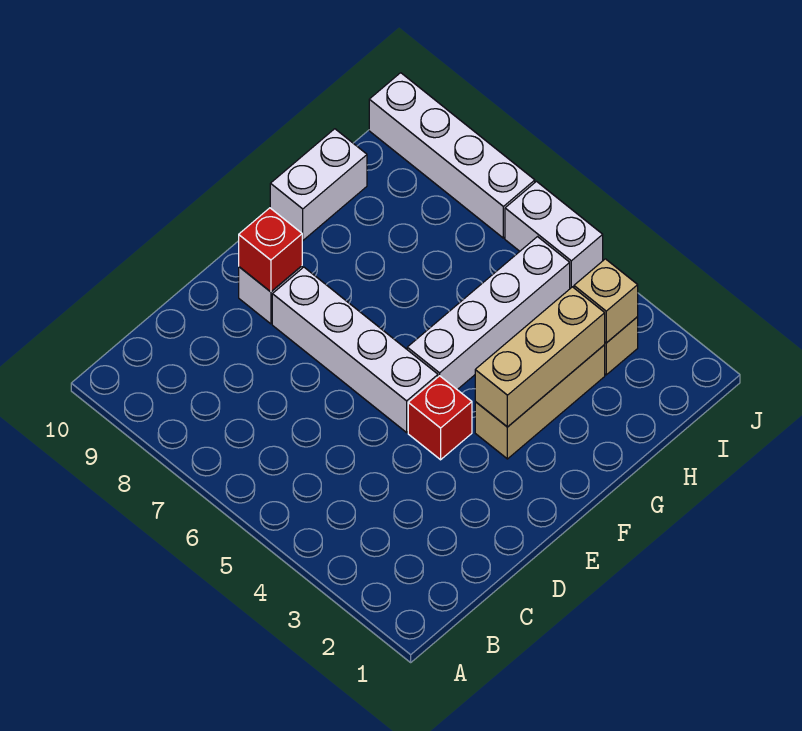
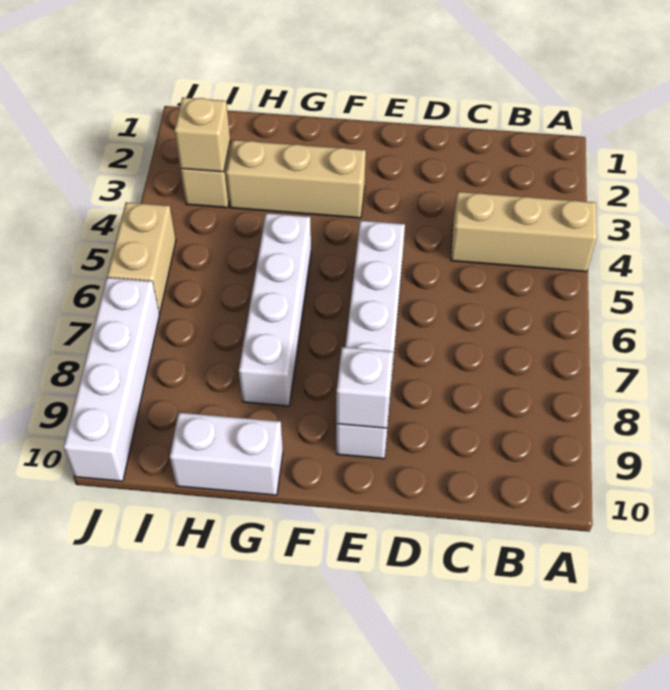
red 1x1 brick [408,376,472,460] -> none
red 1x1 brick [239,208,302,292] -> white 1x1 brick [336,347,393,428]
tan 1x3 brick [475,287,605,427] -> tan 1x3 brick moved to [451,192,597,272]
white 1x4 brick [407,237,570,390] -> white 1x4 brick turned to [239,213,311,406]
white 1x2 brick [505,182,603,288] -> tan 1x2 brick [107,202,176,313]

